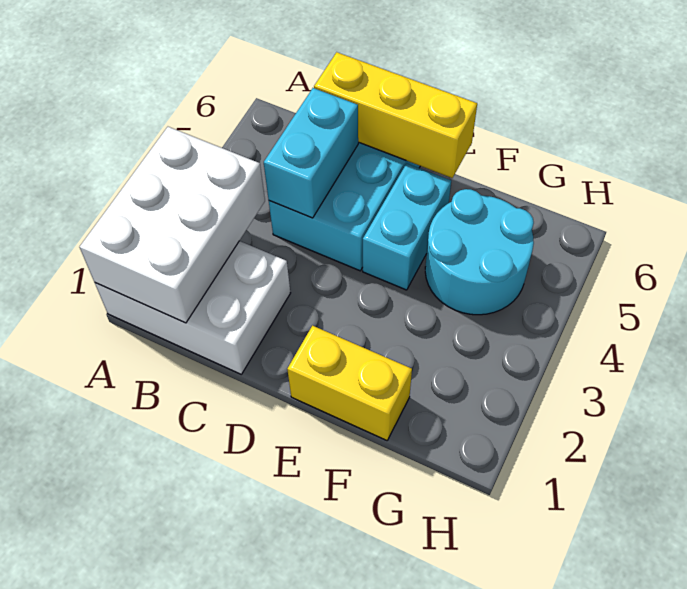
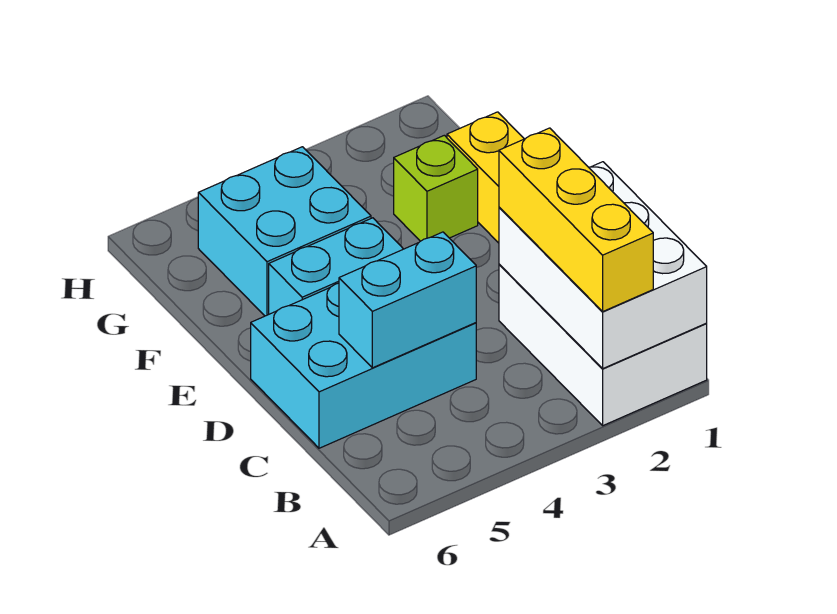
white 2x3 brick [80,127,265,323] -> white 2x3 brick turned to [499,162,707,368]
yellow 1x3 brick [314,52,477,178] -> yellow 1x3 brick moved to [499,128,653,311]
none -> lime 1x1 brick [394,135,478,241]
cyan 2x2 round brick [425,189,534,315] -> cyan 2x2 brick [198,147,371,316]

